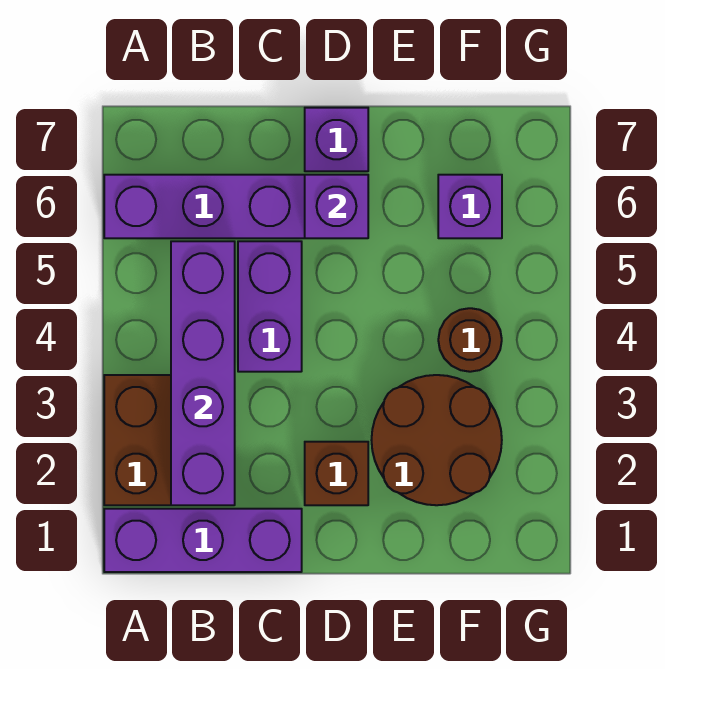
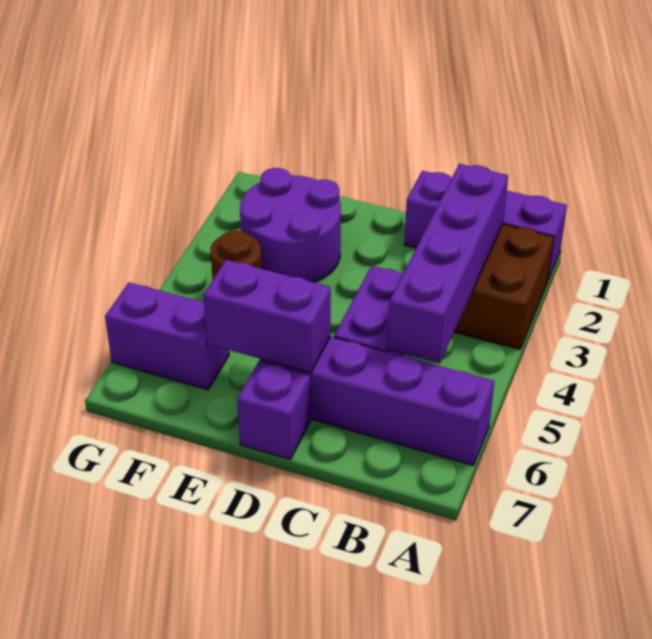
brown 1x1 brick [305,442,368,505] -> none
purple 1x1 brick [305,175,368,238] -> purple 1x2 brick [203,260,331,373]
brown 2x2 round brick [372,375,502,505] -> purple 2x2 round brick [240,168,341,283]
purple 1x1 brick [438,175,502,238] -> purple 1x2 brick [105,282,229,390]

